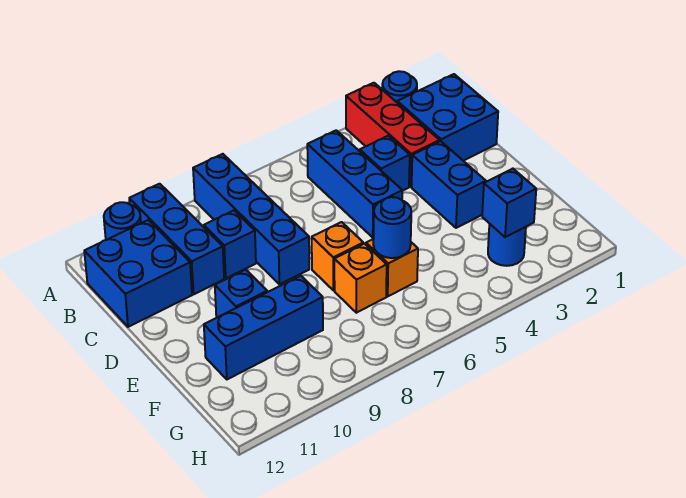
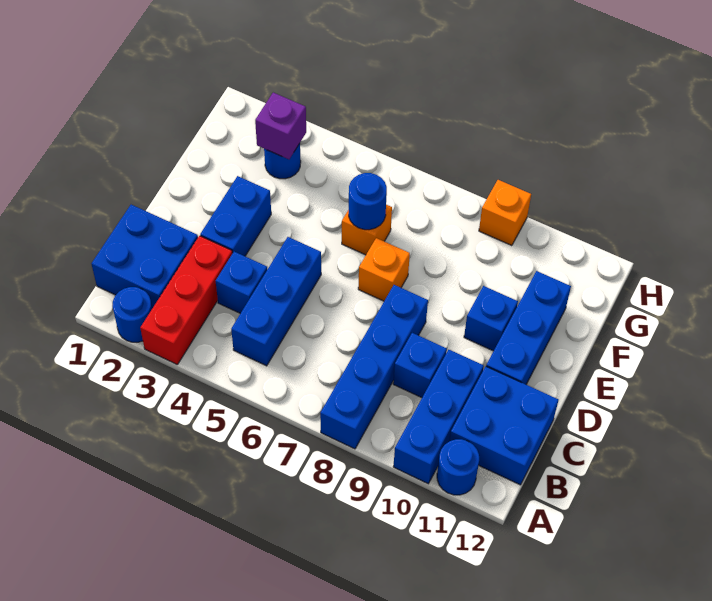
orange 1x1 brick [334,244,387,313] -> orange 1x1 brick moved to [479,180,531,246]
blue 1x3 brick [204,276,323,379] -> blue 1x3 brick turned to [486,271,571,384]
blue 1x1 brick [482,169,536,237] -> purple 1x1 brick [255,93,306,159]

